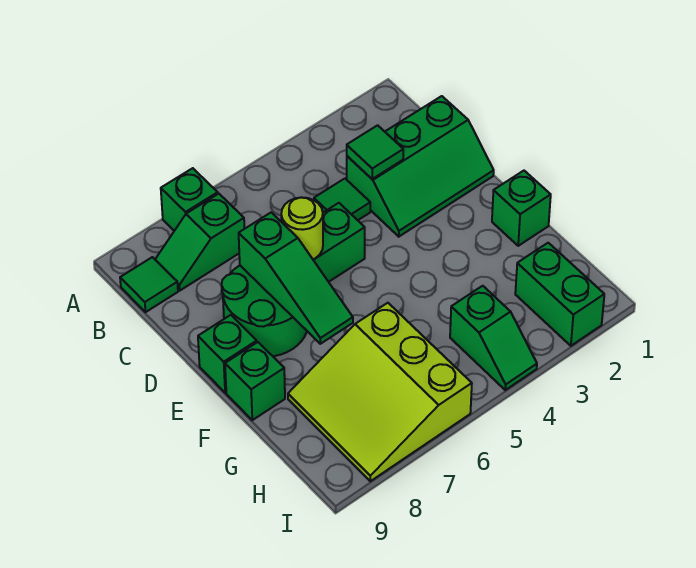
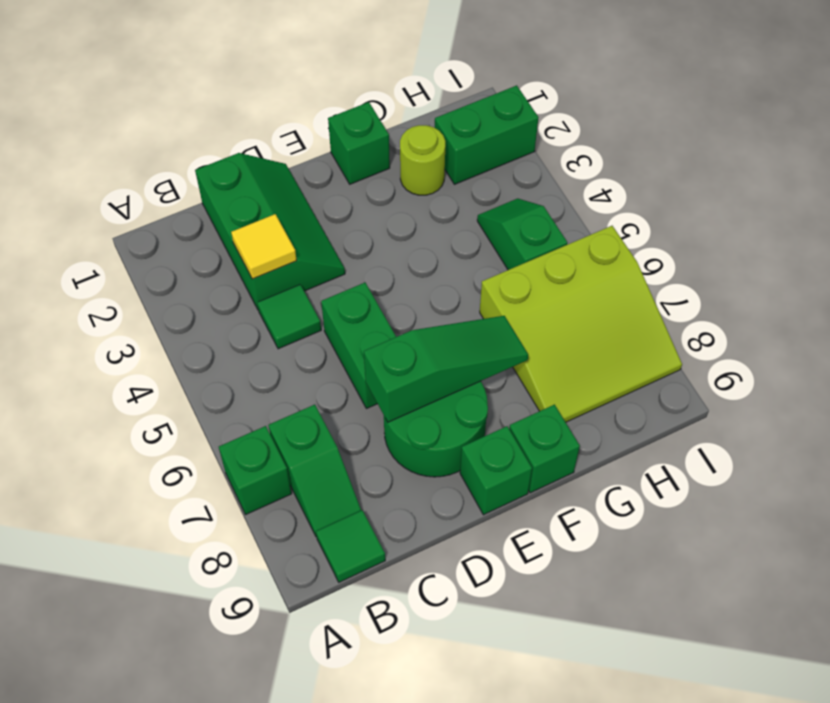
green 1x1 tile [347,125,403,179] -> yellow 1x1 tile [231,214,297,279]
lime 1x1 round brick [281,197,323,259] -> lime 1x1 round brick moved to [400,125,445,195]
green 1x2 slope [450,286,537,390] -> green 1x2 slope turned to [477,198,567,270]

